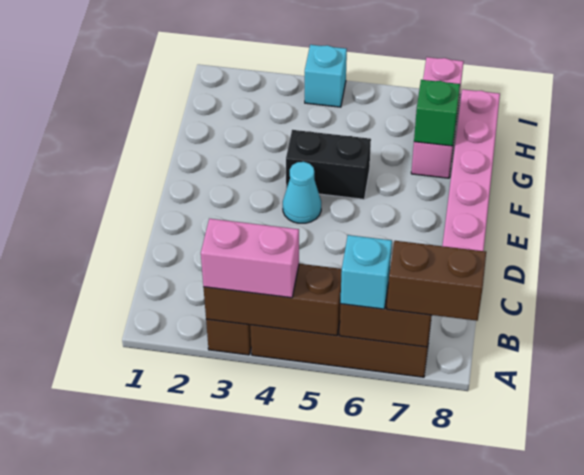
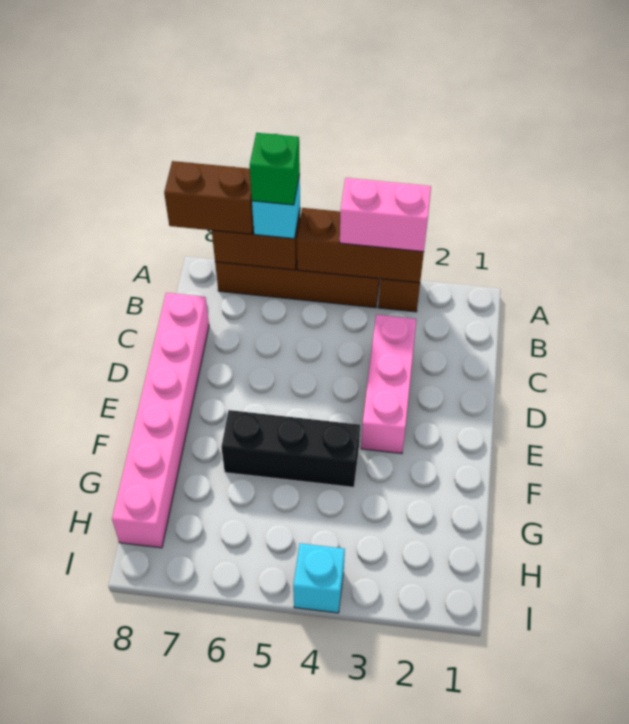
cyan 1x1 cone [283,162,321,223] -> none
black 1x2 brick [286,130,371,199] -> black 1x3 brick [221,410,360,487]
pink 1x3 brick [411,57,464,178] -> pink 1x3 brick moved to [361,315,416,454]
green 1x1 brick [414,80,460,146] -> green 1x1 brick moved to [250,133,300,205]

